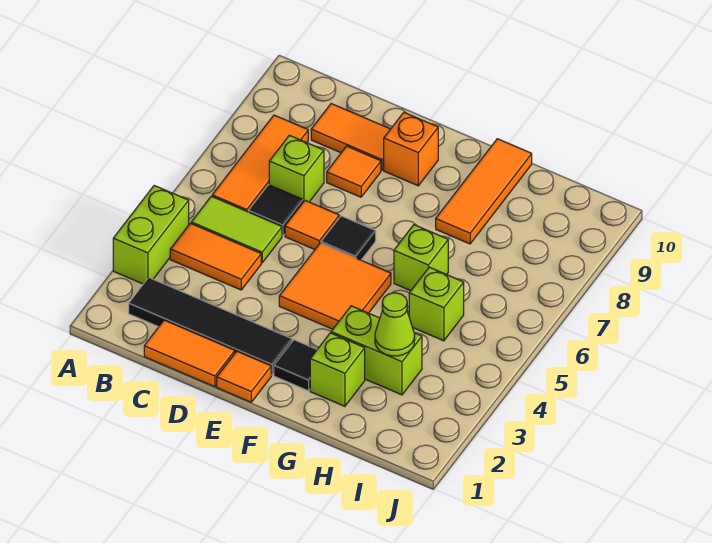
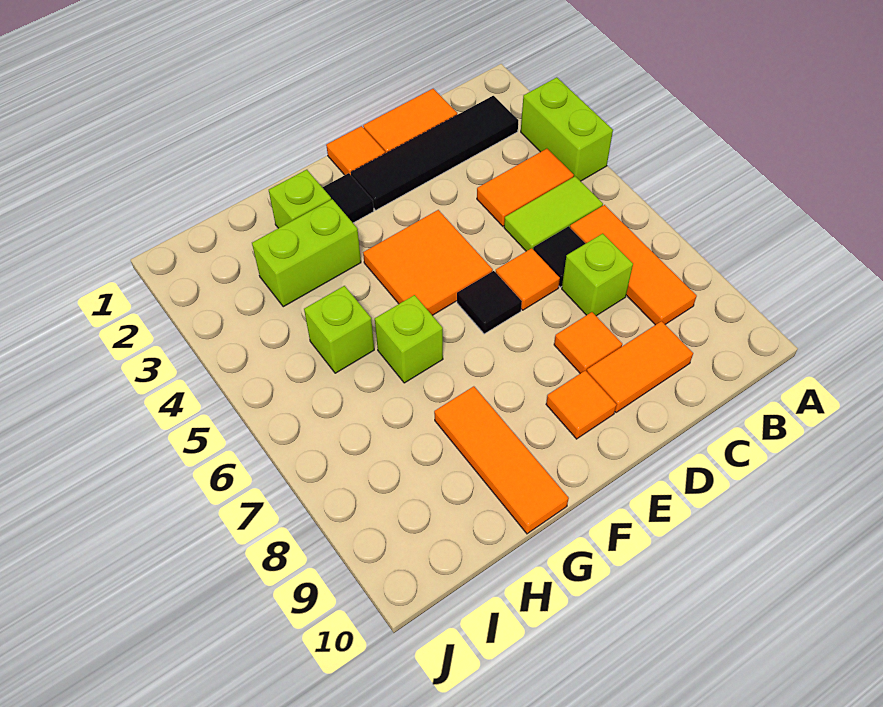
orange 1x1 brick [384,113,438,186] -> orange 1x1 tile [546,371,616,439]
lime 1x1 cone [375,293,415,356] -> none

